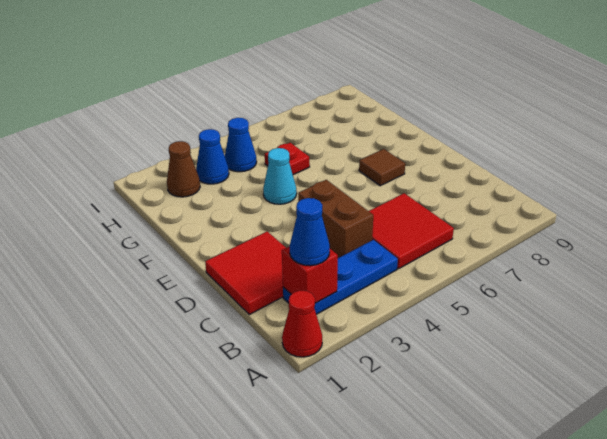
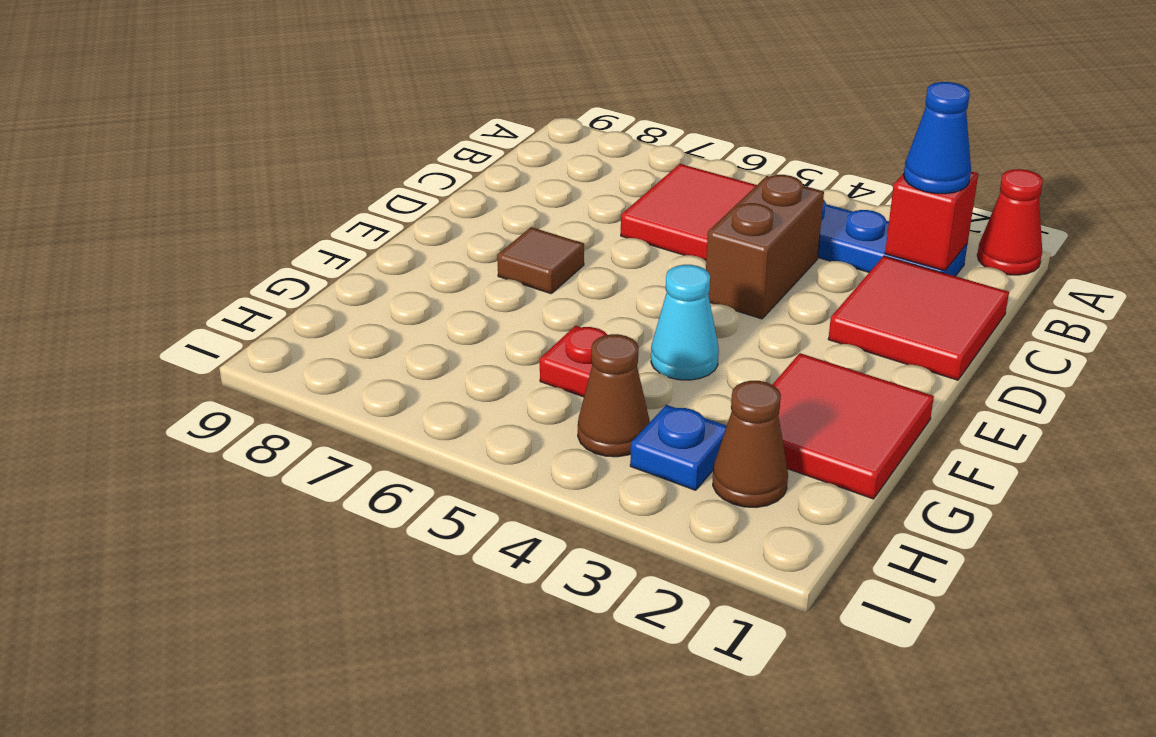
none -> red 2x2 tile [772,353,934,499]
blue 1x1 cone [196,129,229,184] -> blue 1x1 plate [630,405,727,490]
blue 1x1 cone [225,118,257,172] -> brown 1x1 cone [578,334,650,457]

